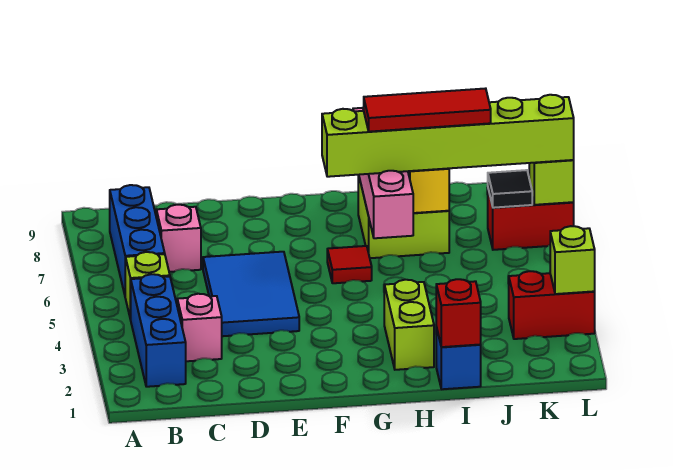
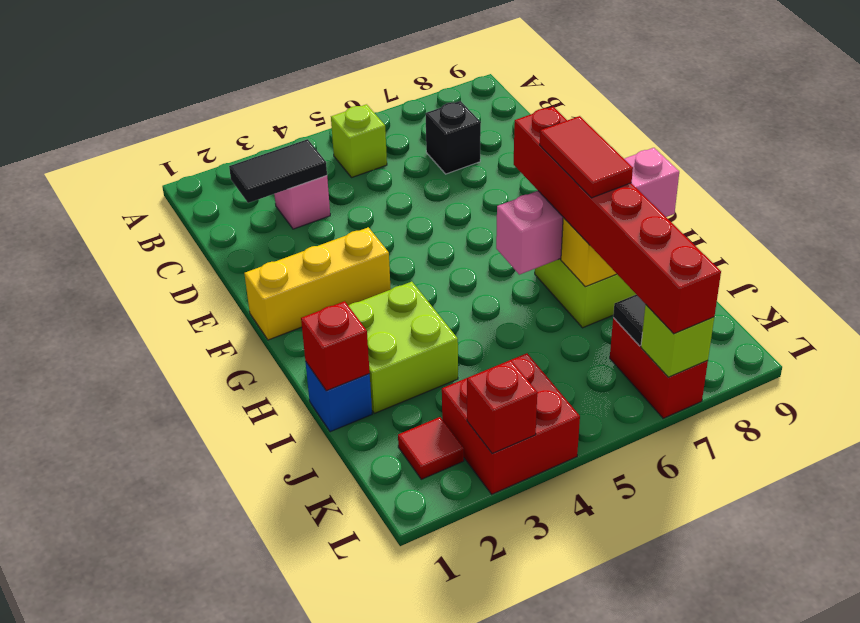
blue 1x3 brick [131,274,186,387] -> none
blue 1x3 brick [110,185,165,294] -> none
none -> black 1x2 tile [229,139,327,203]
pink 1x1 brick [156,205,201,272] -> black 1x1 brick [425,101,481,174]
blue 2x3 tile [203,252,299,336] -> none
none -> yellow 1x3 brick [244,227,391,340]
red 1x1 tile [327,246,372,283] -> red 1x1 tile moved to [398,417,464,479]
lime 1x6 brick [322,95,574,177] -> red 1x6 brick [514,107,721,334]
lime 1x2 brick [384,280,434,370] -> lime 2x2 brick [348,282,458,413]
red 1x3 tile [364,88,491,132] -> red 1x2 tile [540,116,633,198]
red 1x2 brick [509,271,595,339] -> red 2x2 brick [442,353,580,494]
lime 1x1 brick [550,226,595,294] -> red 1x1 brick [467,360,537,454]

